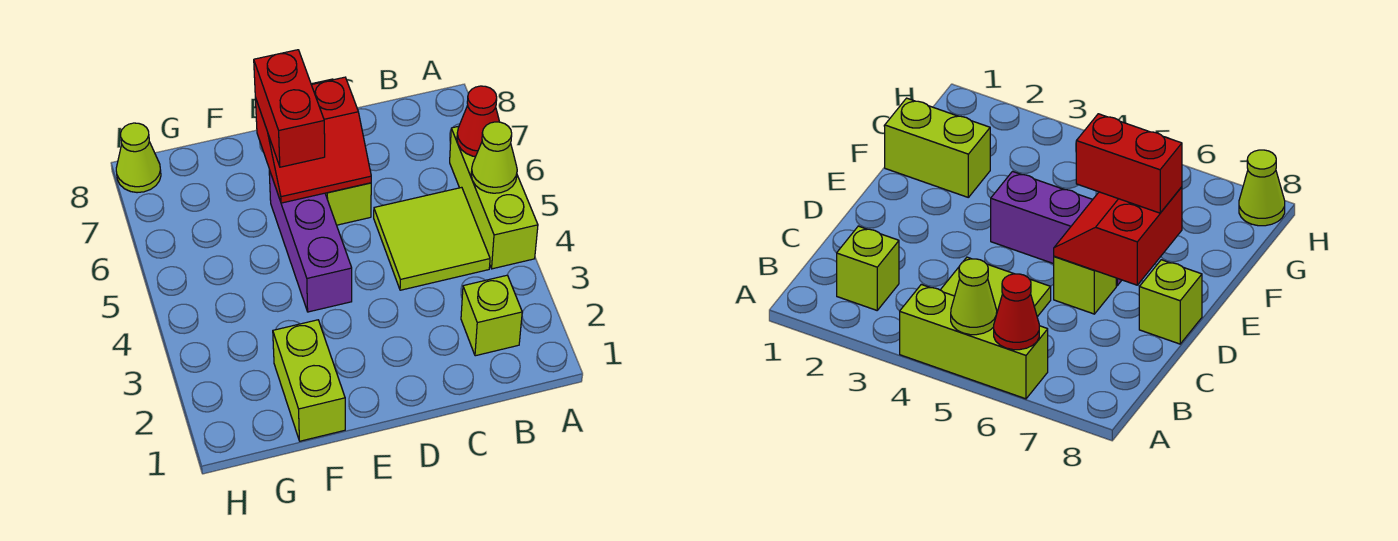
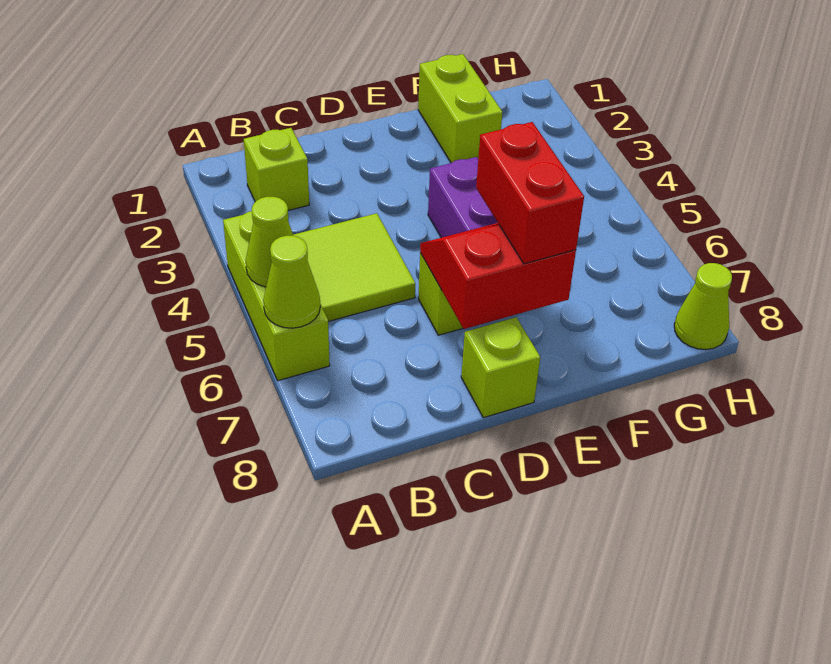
red 1x1 cone [457,86,499,157] -> lime 1x1 cone [263,236,320,328]

